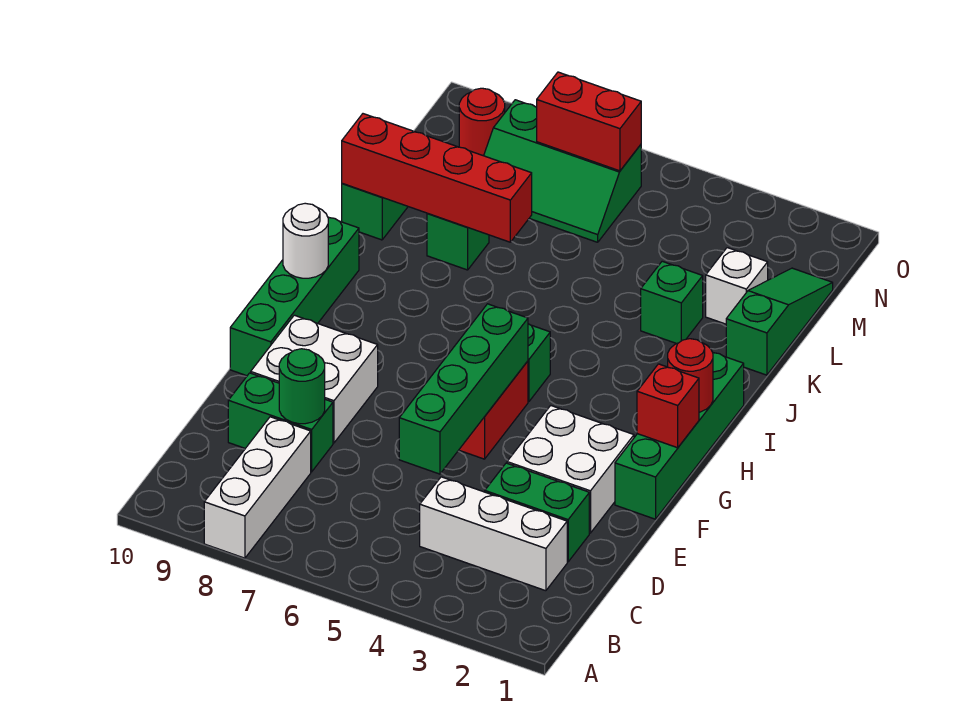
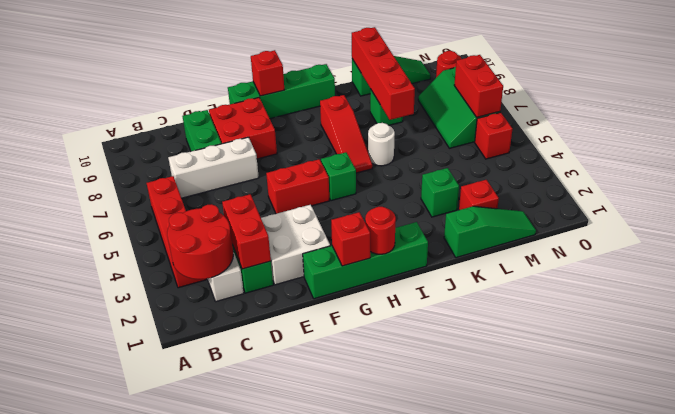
white 1x3 brick [204,417,311,558] -> white 1x3 brick moved to [168,137,259,198]
none -> red 2x2 round brick [167,204,233,279]
none -> red 1x4 brick [147,176,206,288]
none -> red 1x2 brick [222,194,271,269]
green 1x4 brick [399,304,528,474] -> none
green 1x1 round brick [279,349,325,424] -> none
white 2x2 brick [251,315,378,443] -> red 2x2 brick [209,98,277,159]
none -> red 1x1 brick [251,50,284,96]
white 1x1 round brick [283,203,328,278] -> white 1x1 round brick moved to [368,123,395,166]
none -> red 1x3 slope [320,95,372,173]
white 1x1 brick [706,248,768,324] -> red 1x1 brick [459,180,499,210]
none -> red 1x1 brick [475,112,512,159]

